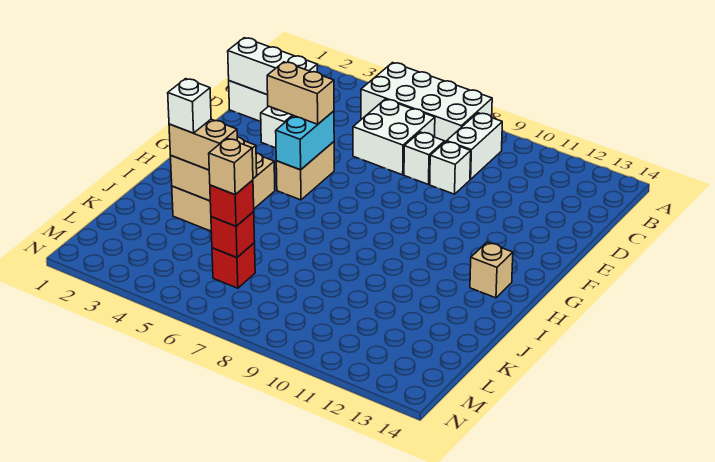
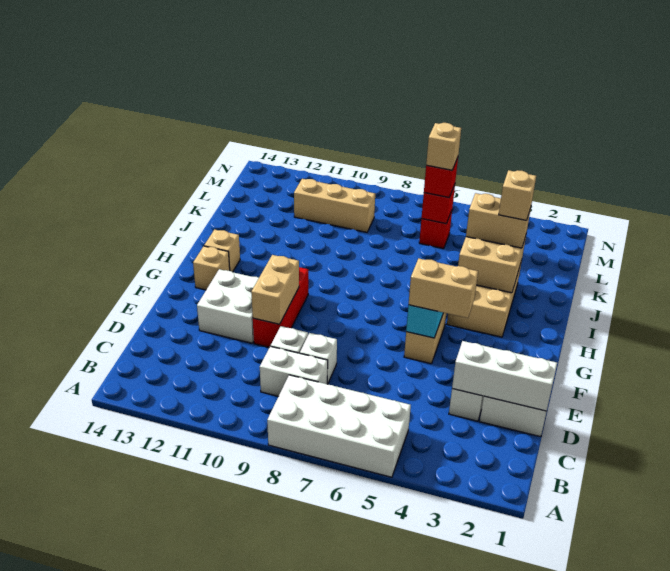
white 1x2 brick [447,113,502,179] -> white 1x2 brick turned to [260,346,328,396]
white 2x2 brick [353,99,435,175] -> white 2x2 brick moved to [197,269,259,343]
none -> red 1x3 brick [253,267,308,347]
none -> tan 1x2 brick [251,255,299,324]
none -> tan 1x1 brick [193,246,230,290]
white 1x1 brick [168,79,211,133] -> tan 1x1 brick [499,170,536,220]
none -> tan 1x3 brick [294,179,375,232]

